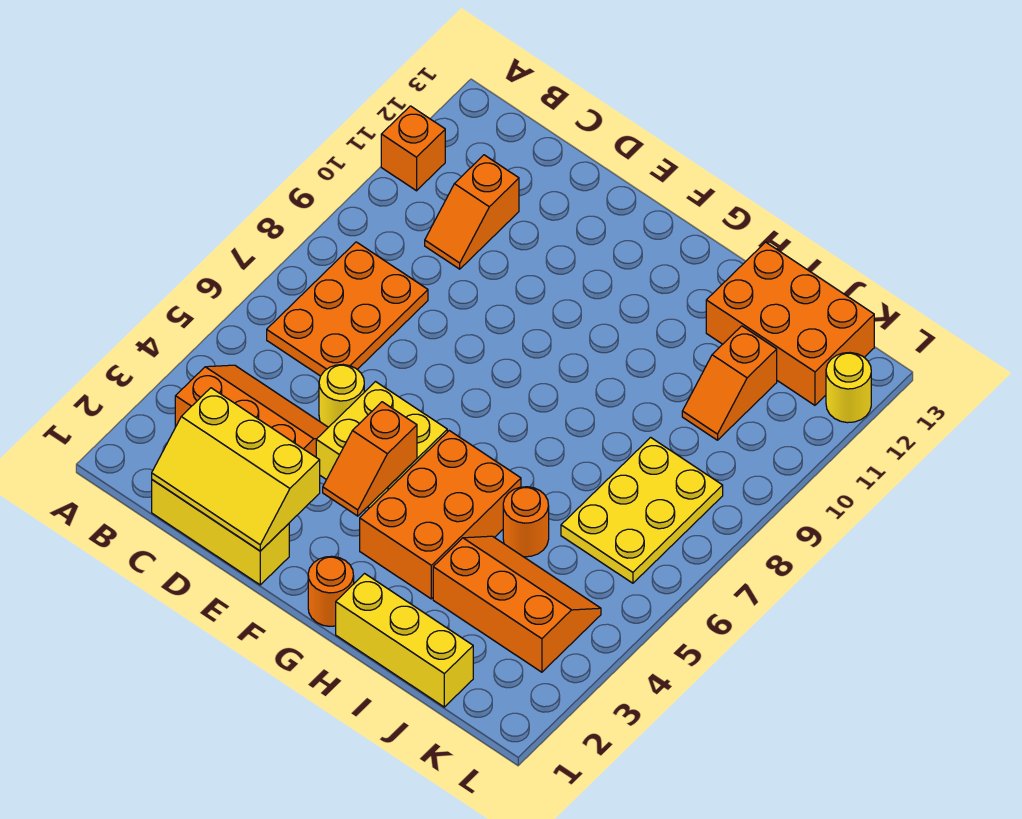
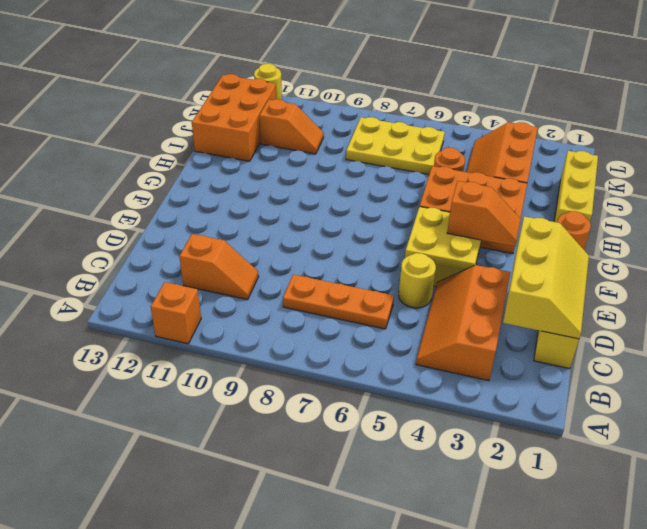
orange 2x3 plate [267,242,428,376] -> orange 1x3 plate [283,275,394,329]

